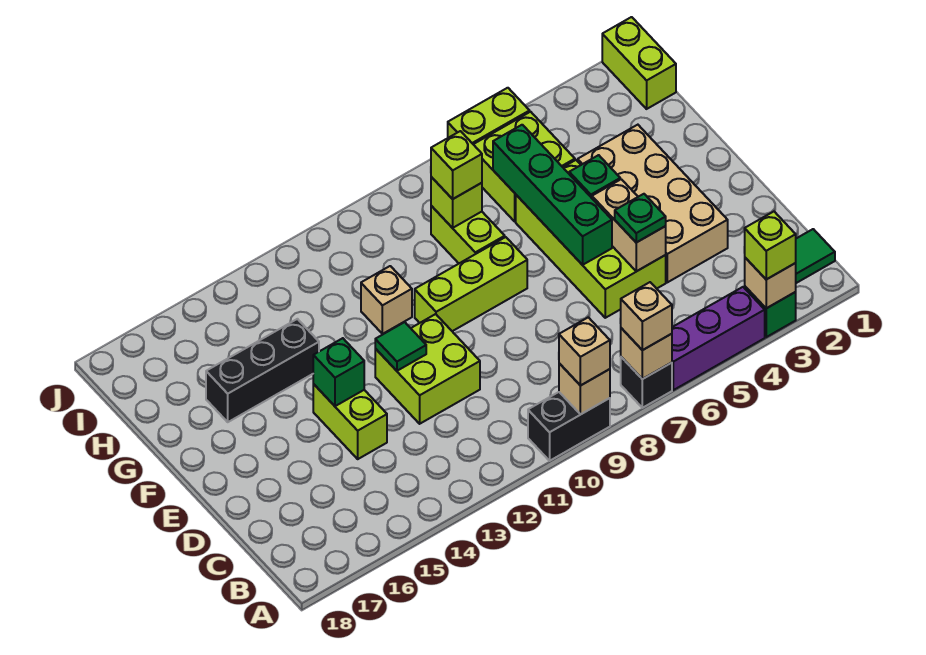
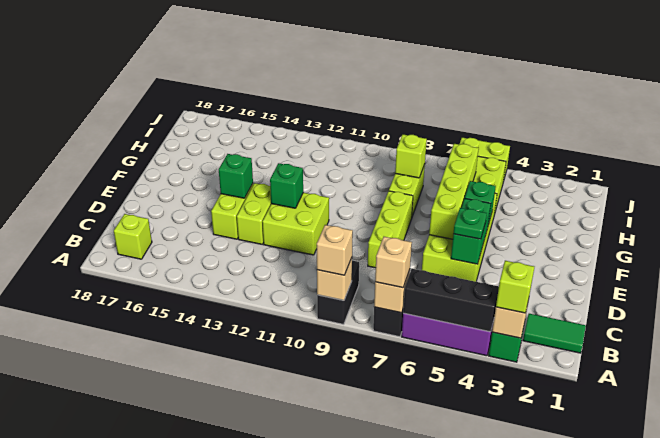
black 1x2 brick [528,392,610,461] -> black 1x2 brick turned to [317,261,359,324]
tan 2x4 brick [578,125,728,282] -> none
tan 1x2 brick [592,179,666,271] -> green 1x2 brick [451,198,491,264]
green 1x4 brick [493,125,612,265] -> lime 1x4 brick [429,144,479,239]
green 1x1 tile [375,322,426,371] -> green 1x1 brick [270,163,303,208]
lime 1x3 brick [415,237,527,331] -> lime 1x3 brick turned to [368,191,413,268]
tan 1x1 brick [361,266,412,334] -> none
black 1x3 brick [206,319,319,422] -> black 1x3 brick moved to [403,269,499,332]
lime 1x1 brick [431,131,482,199] -> lime 1x1 brick moved to [114,214,152,259]
lime 1x2 brick [602,17,676,109] -> lime 1x2 brick moved to [237,183,271,244]

